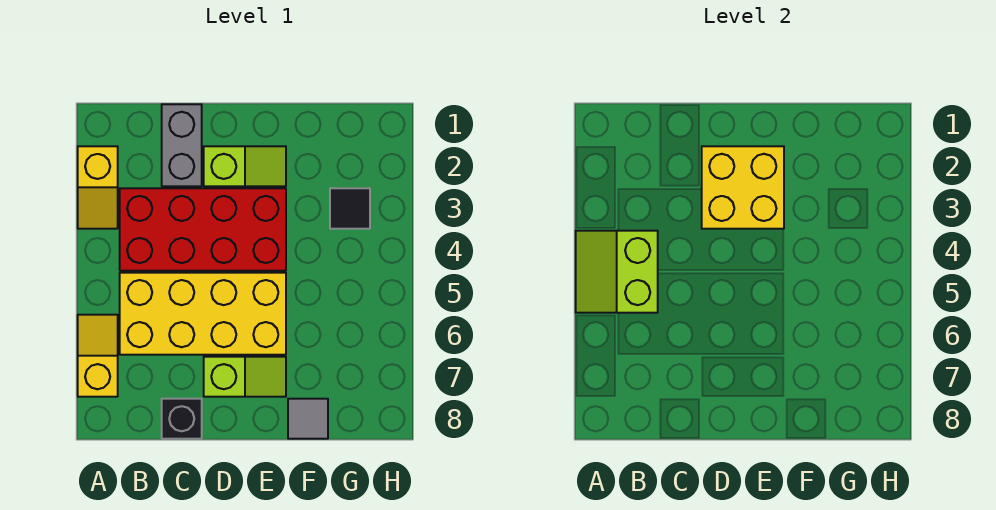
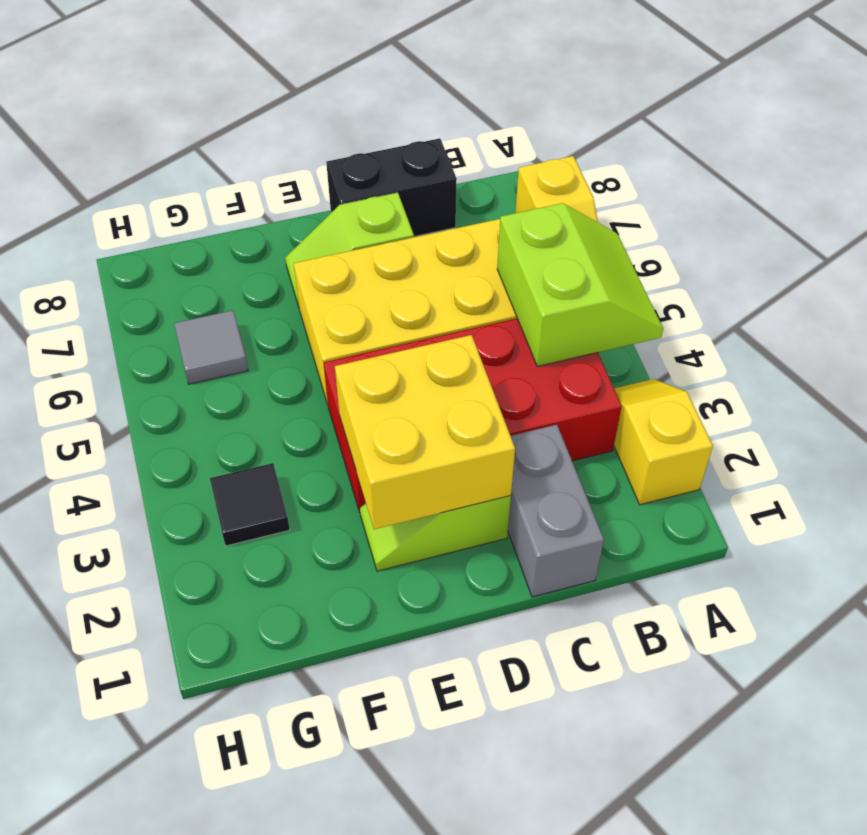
black 1x1 brick [162,399,202,439] -> black 1x2 brick [326,138,457,237]
grey 1x1 tile [288,399,328,439] -> grey 1x1 tile moved to [174,310,248,384]

